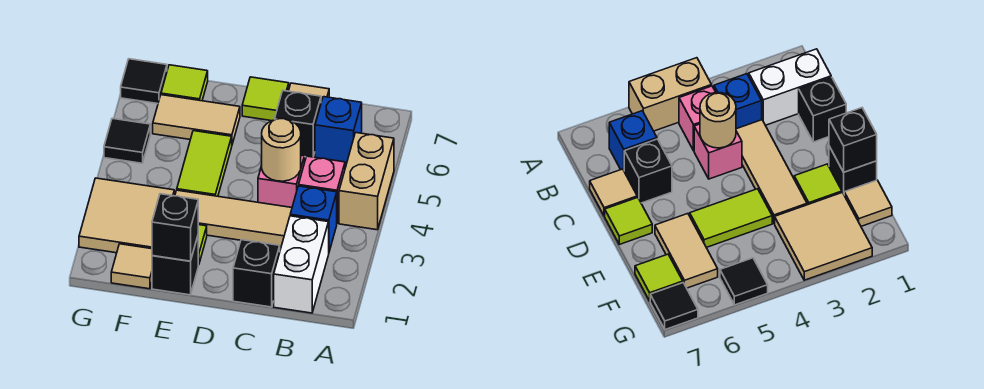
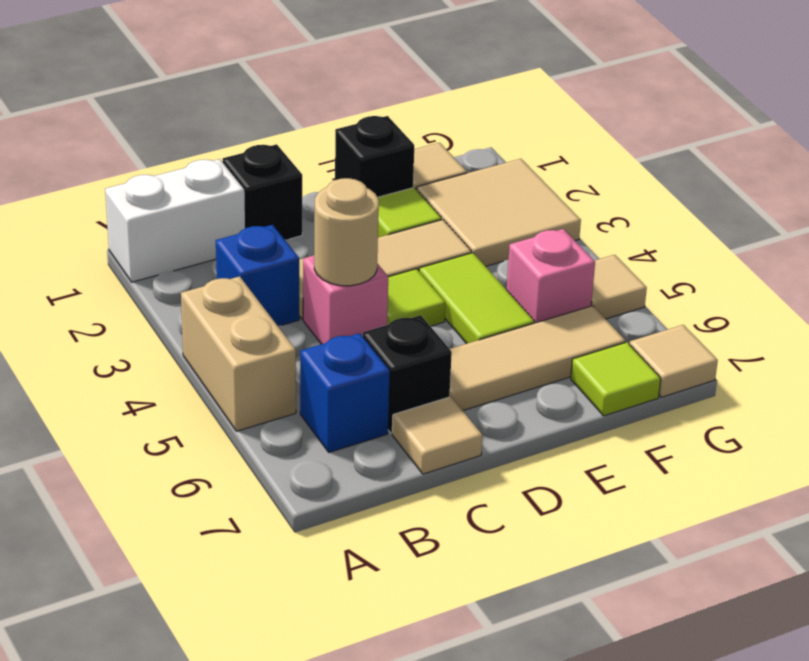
white 1x2 brick [274,216,329,313] -> white 1x2 brick turned to [105,159,245,282]
pink 1x1 brick [299,156,345,222] -> pink 1x1 brick moved to [507,229,595,323]
lime 1x1 tile [242,77,289,121] -> lime 1x1 tile moved to [387,269,445,326]
black 1x1 brick [152,194,198,261] -> none
tan 1x2 tile [153,95,240,144] -> tan 1x3 tile [449,306,625,410]
black 1x1 tile [104,118,150,163] -> tan 1x1 tile [591,255,647,319]
black 1x1 tile [121,59,167,104] -> tan 1x1 tile [630,325,718,397]

